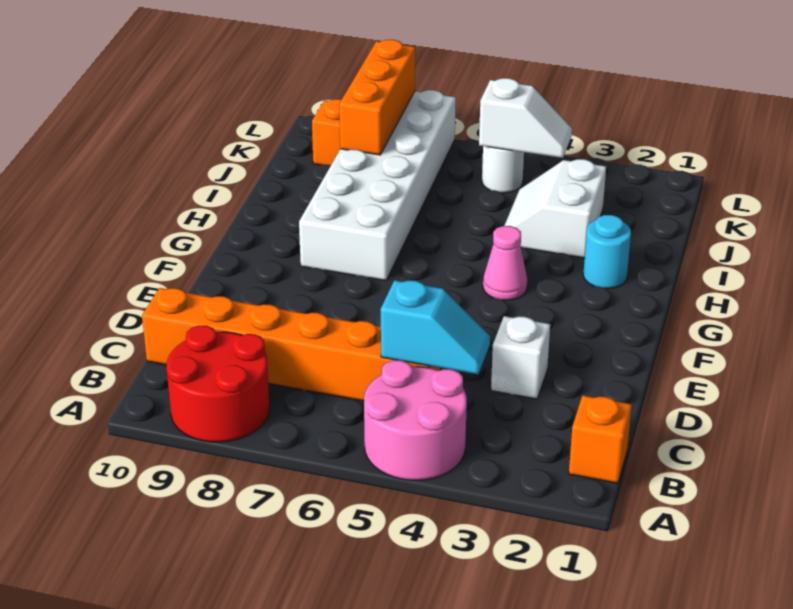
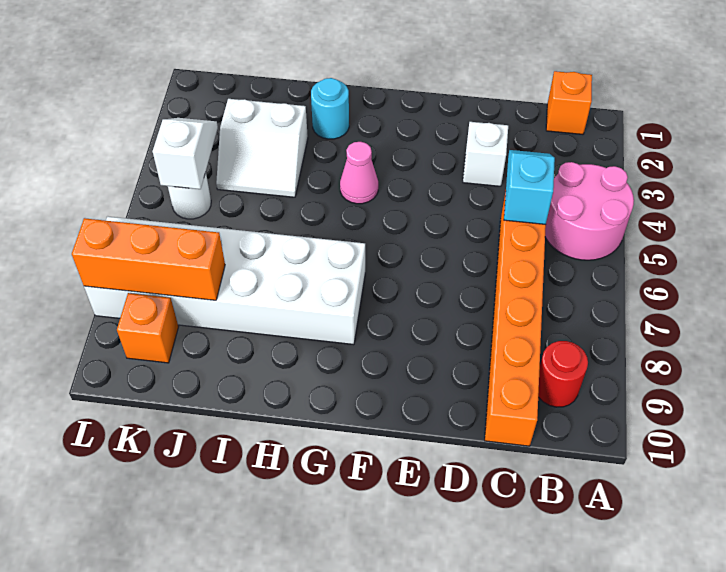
red 2x2 round brick [166,326,270,442] -> red 1x1 round brick [538,341,588,407]

